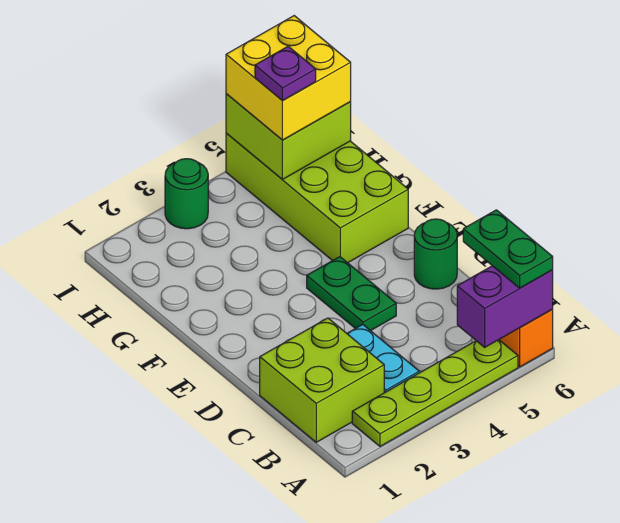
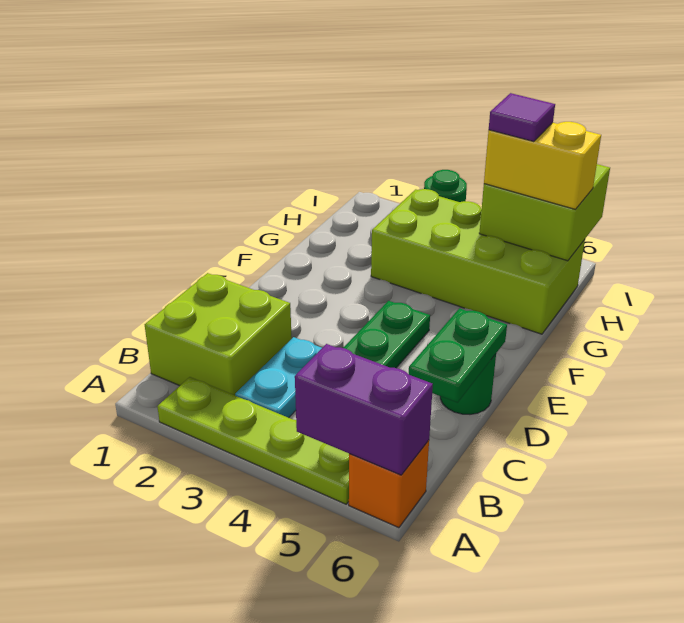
green 1x2 plate [463,210,553,288] -> green 1x2 plate moved to [409,308,507,403]
lime 2x4 brick [226,133,408,263] -> lime 2x4 brick turned to [371,189,585,334]
yellow 2x2 brick [226,16,351,140] -> yellow 1x2 brick [484,122,601,209]
purple 1x1 plate [255,46,316,101] -> purple 1x1 tile [489,93,555,142]

